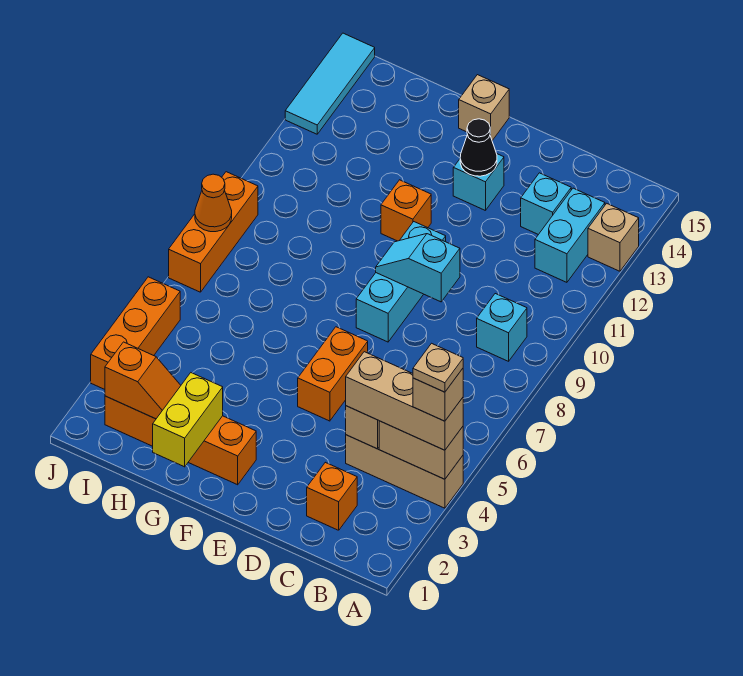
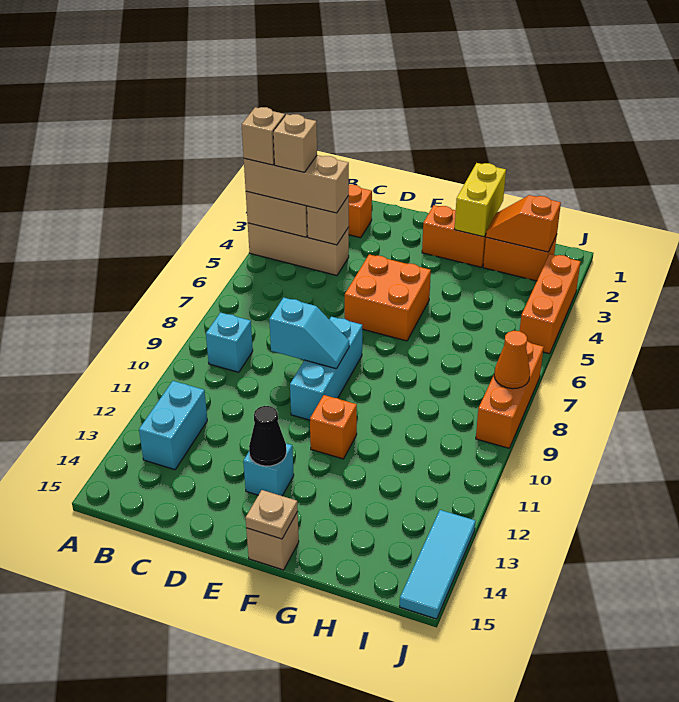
tan 1x1 plate [413,343,463,392] -> tan 1x1 plate moved to [246,490,298,539]
tan 1x1 brick [588,203,639,271] -> tan 1x1 brick moved to [273,114,317,172]
cyan 1x1 brick [521,173,571,235] -> none
orange 1x2 brick [298,327,368,421] -> orange 2x2 brick [345,254,431,341]

